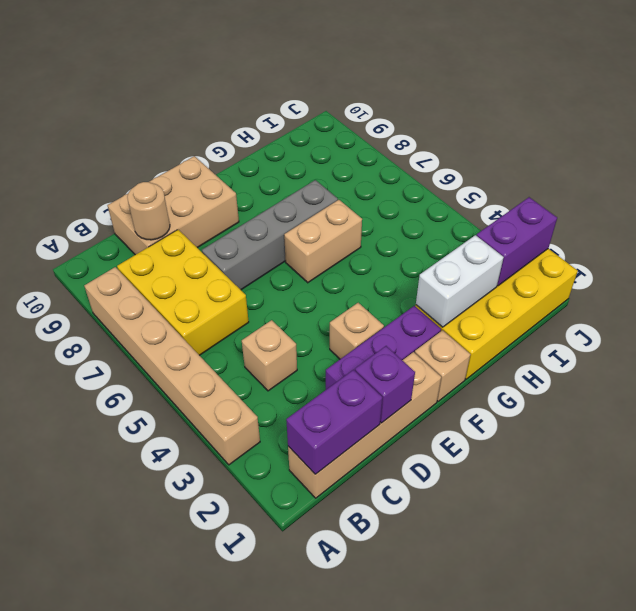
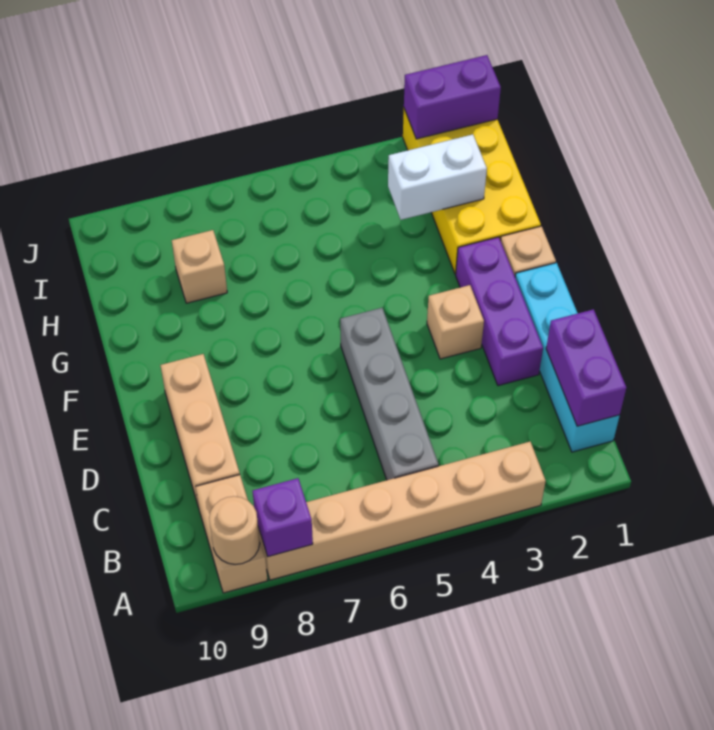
tan 1x4 brick [288,352,441,498] -> cyan 1x4 brick [515,263,620,452]
yellow 2x3 brick [117,230,249,355] -> none
tan 1x1 brick [242,320,297,391] -> tan 1x1 brick moved to [172,230,227,303]
tan 2x3 brick [108,156,239,255] -> tan 1x3 brick [160,354,240,506]
tan 1x1 round brick [127,182,170,240] -> tan 1x1 round brick moved to [209,496,260,564]
purple 1x1 brick [355,346,415,423] -> purple 1x1 brick moved to [253,478,313,557]
grey 1x4 brick [202,180,338,290] -> grey 1x4 brick moved to [340,308,438,480]
tan 1x2 brick [284,200,362,283] -> tan 1x2 brick moved to [195,475,268,593]
white 1x2 brick [416,235,504,327] -> white 1x2 brick turned to [388,134,487,220]
purple 1x2 brick [477,197,557,286] -> purple 1x2 brick turned to [404,55,501,139]

